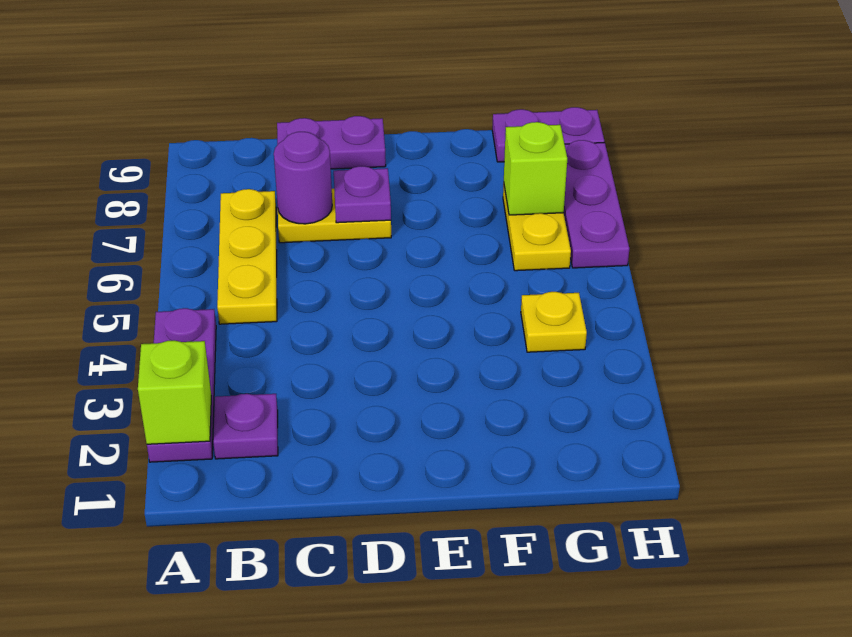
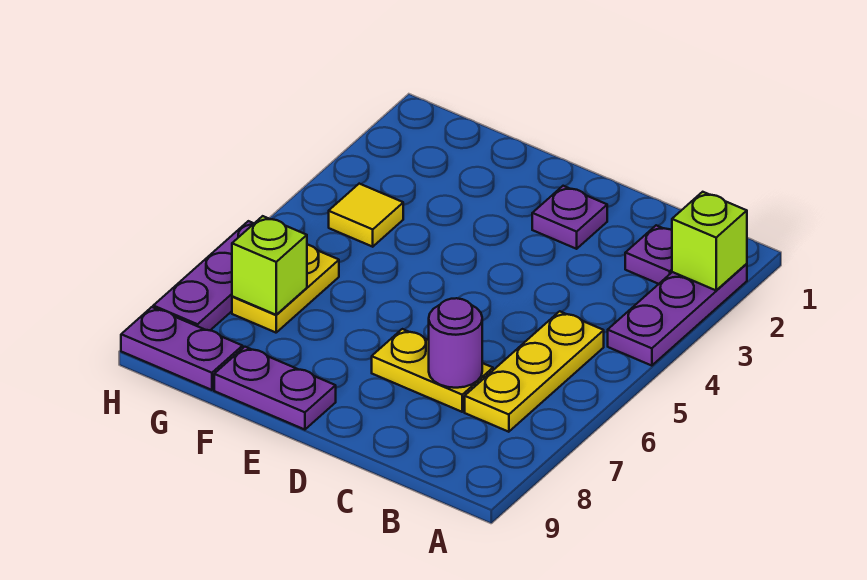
purple 1x2 plate [277,116,386,169] -> purple 1x2 plate moved to [214,347,336,430]
purple 1x1 plate [334,166,391,223] -> purple 1x1 plate moved to [532,186,607,249]
yellow 1x1 plate [521,292,587,352] -> yellow 1x1 tile [329,184,403,247]

